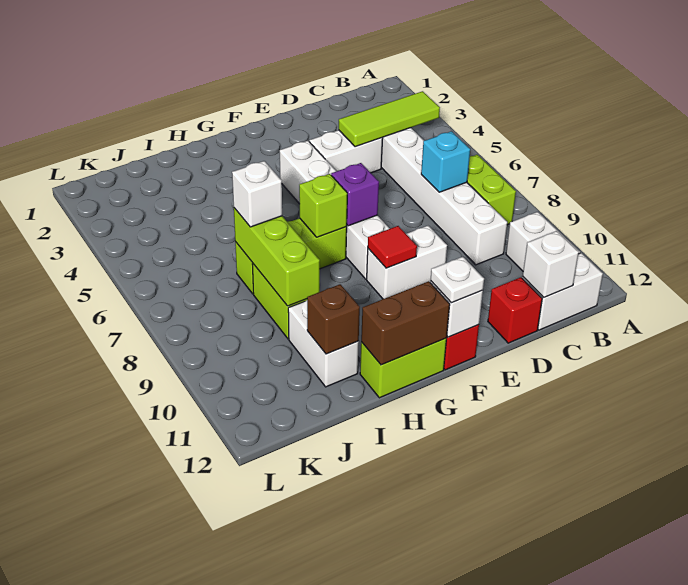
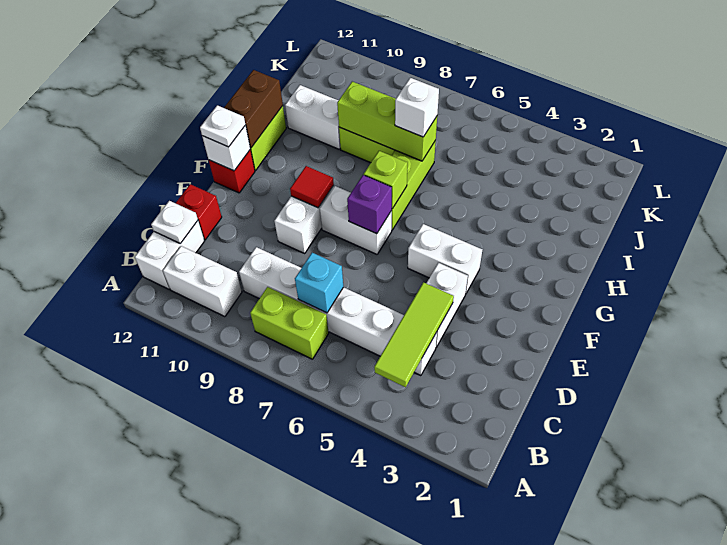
white 1x1 brick [523,231,579,297] -> white 1x1 plate [151,201,198,244]
brown 1x1 brick [307,284,360,354] -> none

